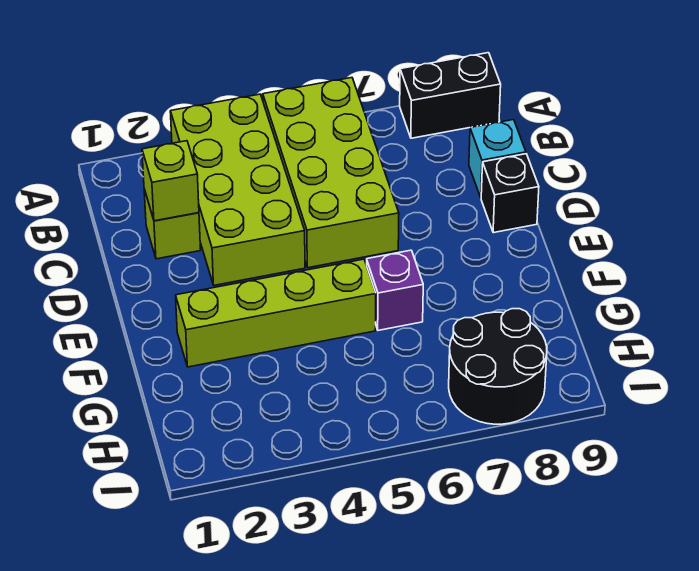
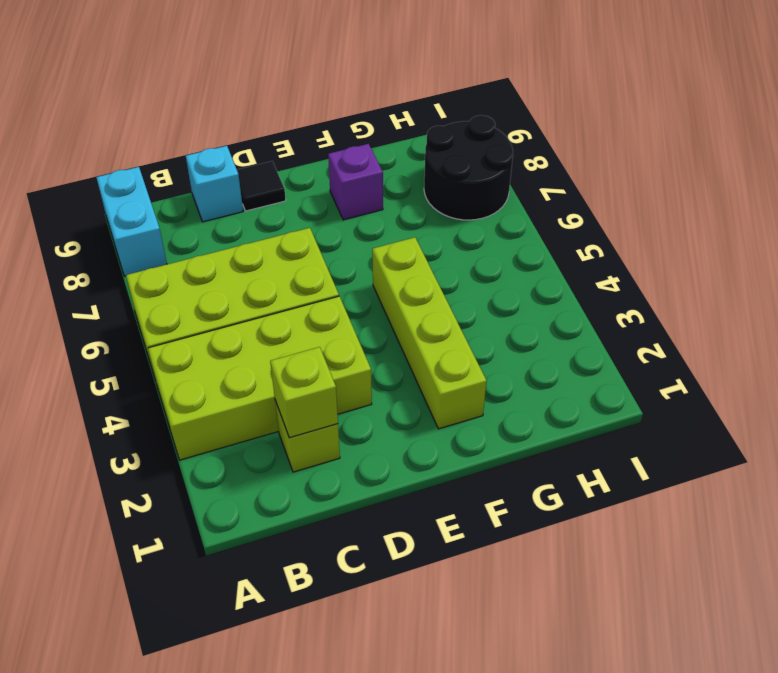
black 1x2 brick [400,53,501,138] -> cyan 1x2 brick [96,167,167,276]
black 1x1 brick [481,154,539,233] -> black 1x1 tile [237,161,286,211]
purple 1x1 brick [367,250,423,330] -> purple 1x1 brick moved to [328,144,383,220]

